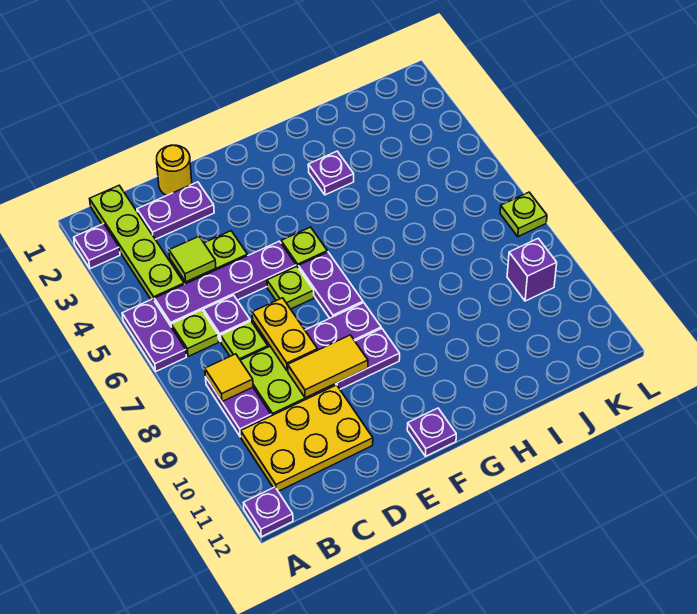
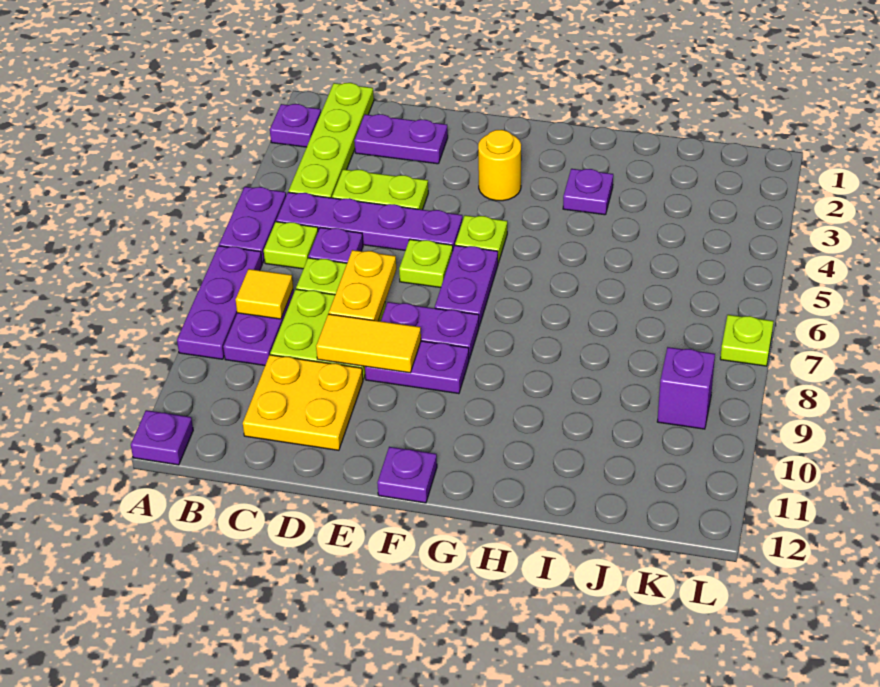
none -> purple 1x3 plate [177,246,262,359]
yellow 2x3 plate [241,385,373,491] -> yellow 2x2 plate [243,355,363,450]
lime 1x1 tile [169,237,216,282] -> none
yellow 1x1 round brick [157,145,192,195] -> yellow 1x1 round brick moved to [478,130,521,201]

